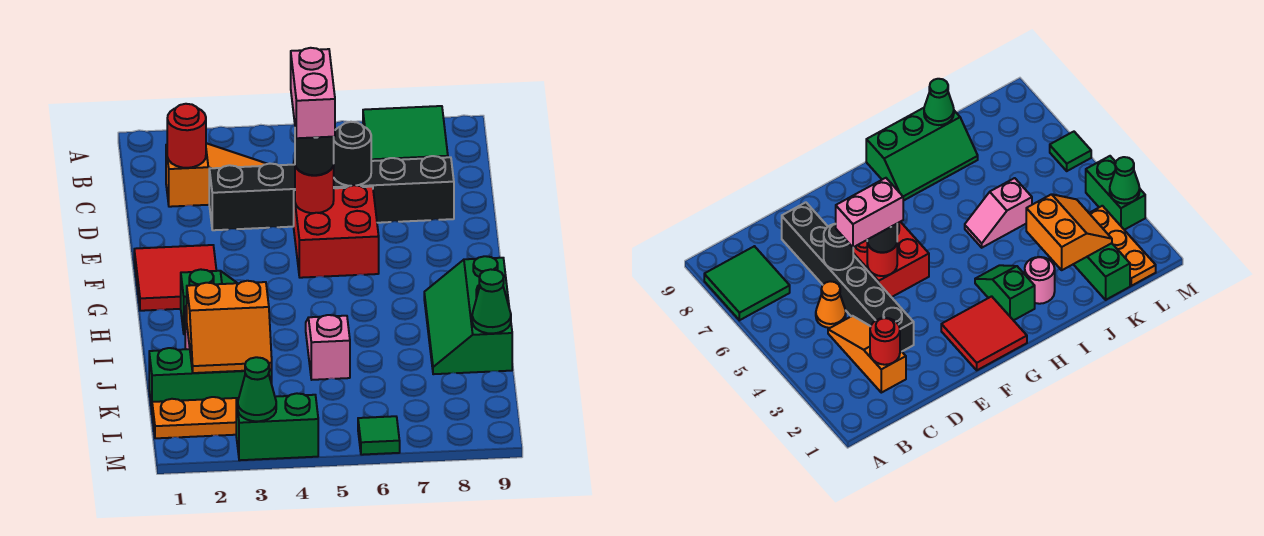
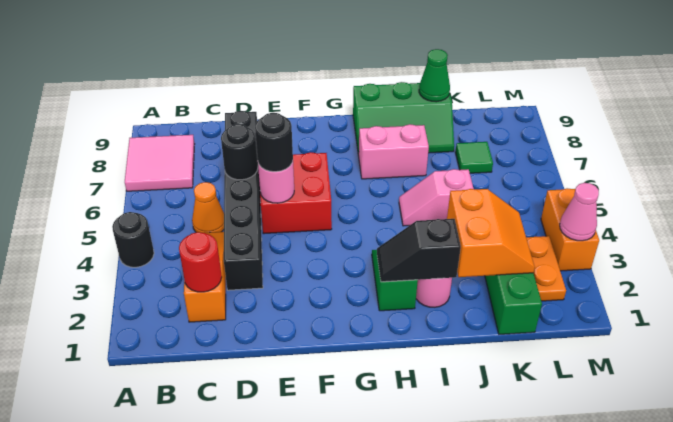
none -> black 1x1 round brick [112,212,154,267]
green 2x2 tile [363,106,448,161] -> pink 2x2 tile [125,135,195,191]
pink 1x2 brick [291,48,335,138] -> pink 1x2 brick moved to [359,124,429,179]
red 1x1 round brick [295,164,334,213] -> pink 1x1 round brick [258,162,294,203]
red 2x2 tile [134,245,216,311] -> none
none -> black 1x2 slope [377,219,461,282]
orange 1x3 plate [152,397,237,438] -> orange 1x2 plate [526,236,566,301]
green 1x2 brick [236,393,318,460] -> orange 1x2 brick [541,188,599,271]
green 1x1 cone [238,357,276,421] -> pink 1x1 cone [560,183,599,241]
green 1x1 tile [358,416,400,455] -> green 1x1 tile moved to [455,142,493,173]

